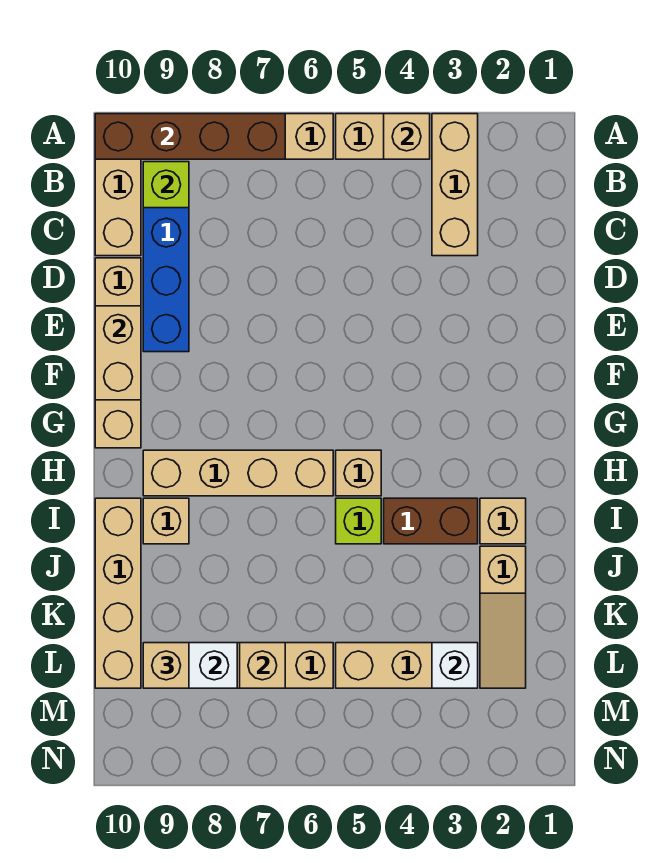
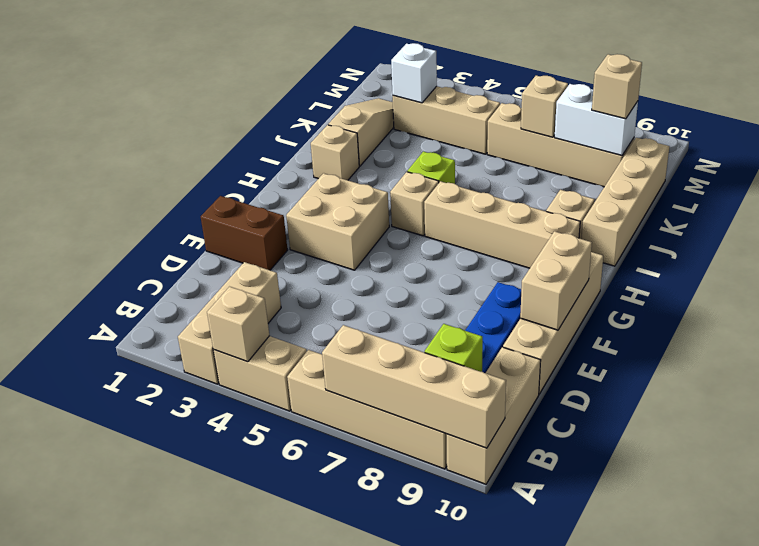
brown 1x4 brick [95,114,285,159] -> tan 1x4 brick [322,325,506,448]
none -> tan 2x2 brick [286,173,389,270]
brown 1x2 brick [384,498,478,544] -> brown 1x2 brick moved to [201,196,287,270]

